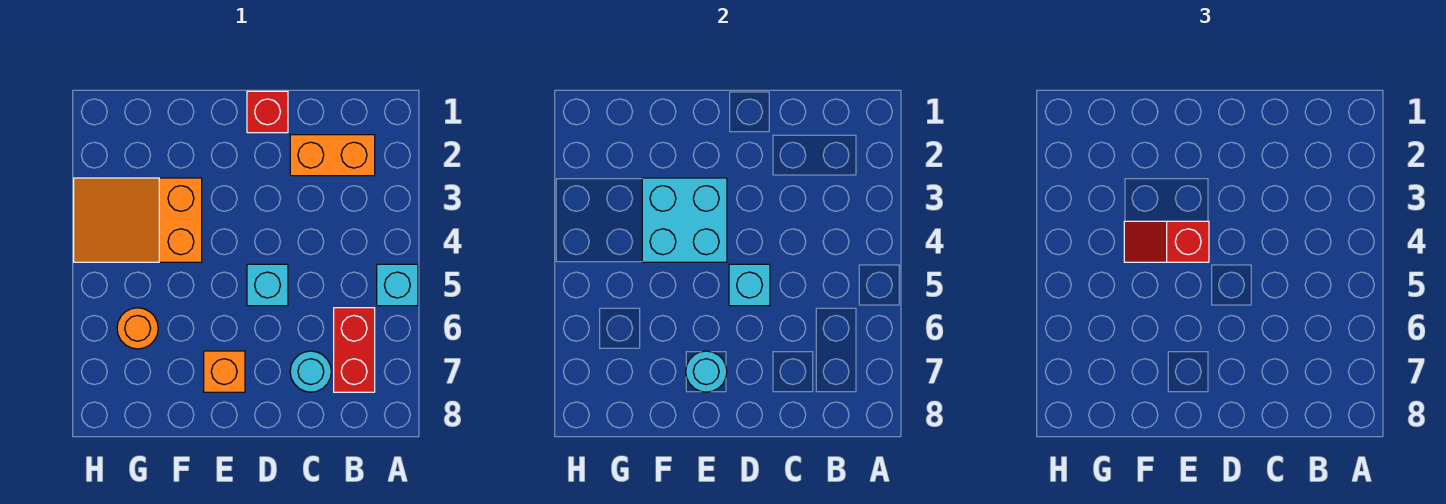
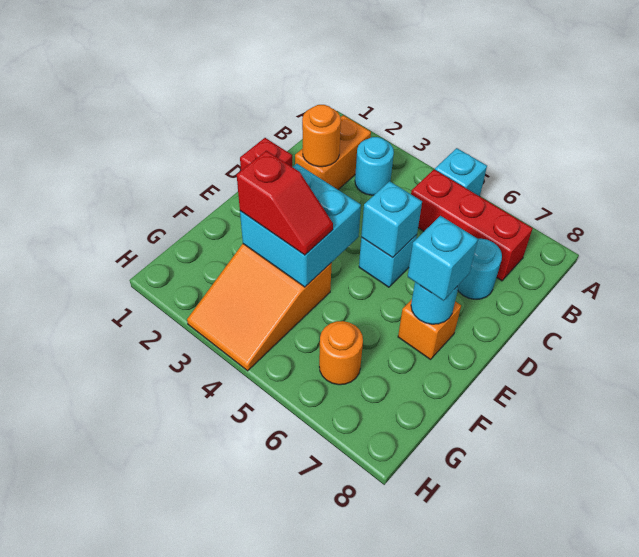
none -> cyan 1x1 round brick [355,137,394,195]
red 1x2 brick [334,308,375,392] -> red 1x3 brick [411,170,533,281]
none -> orange 1x1 round brick [302,105,341,167]
red 1x2 slope [1124,221,1209,262] -> red 1x2 slope turned to [237,151,333,255]
none -> cyan 1x1 brick [408,216,478,301]

